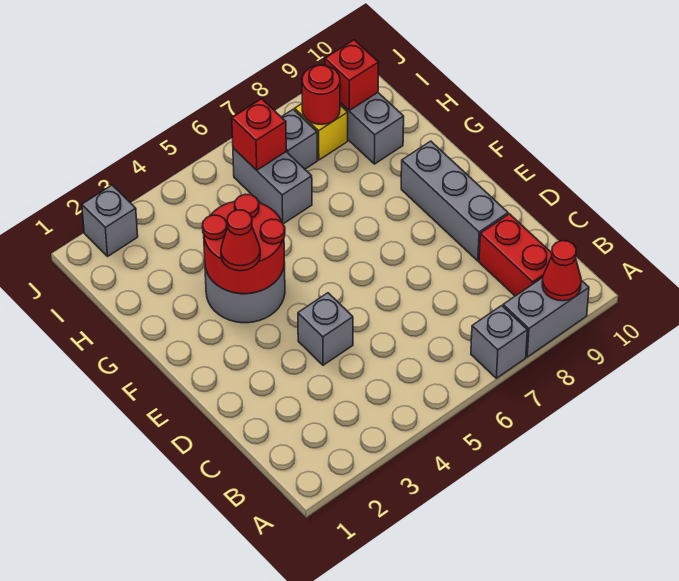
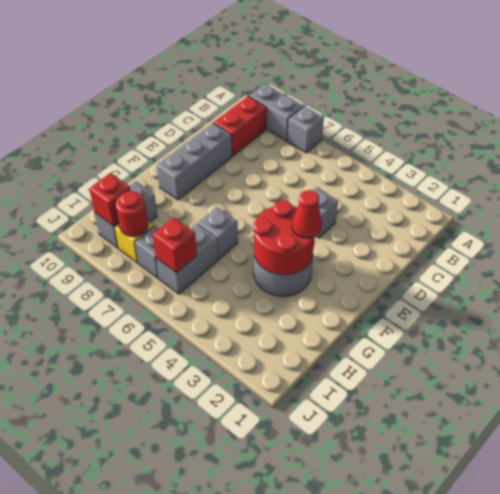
red 1x1 cone [542,241,581,301] -> none
grey 1x1 brick [82,185,138,256] -> grey 1x1 brick moved to [198,207,238,259]

